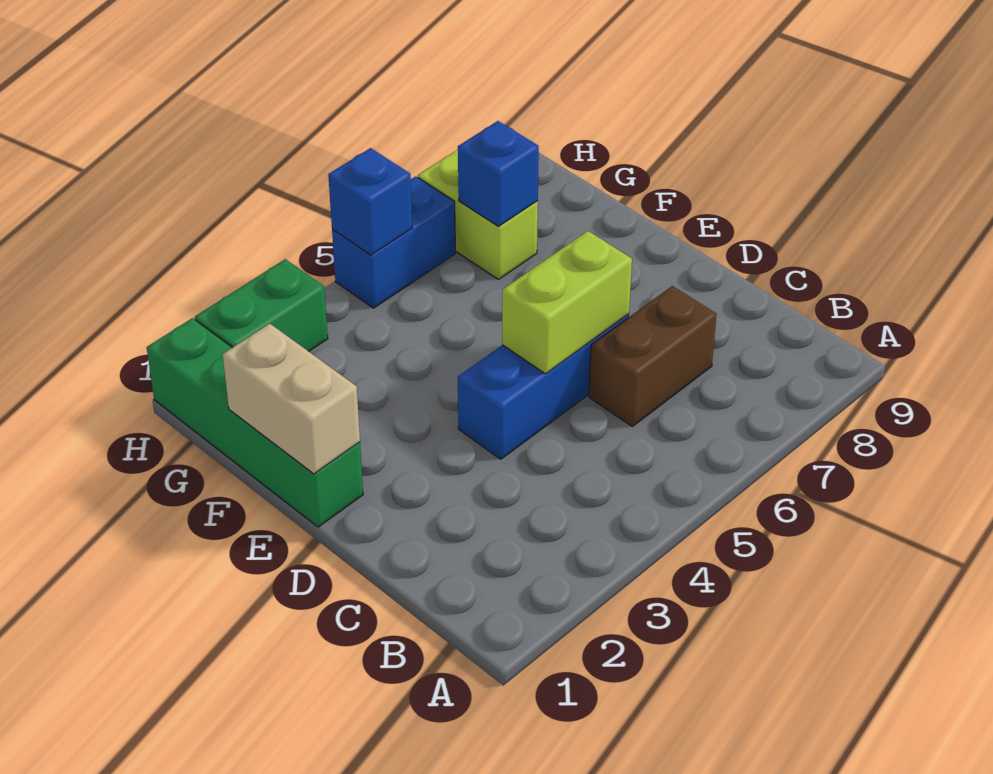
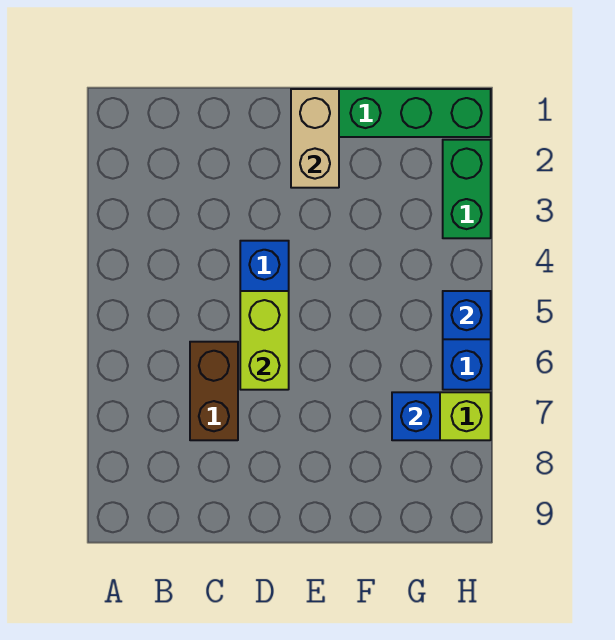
tan 1x2 brick [223,324,360,474] -> tan 1x2 brick turned to [291,89,339,188]

